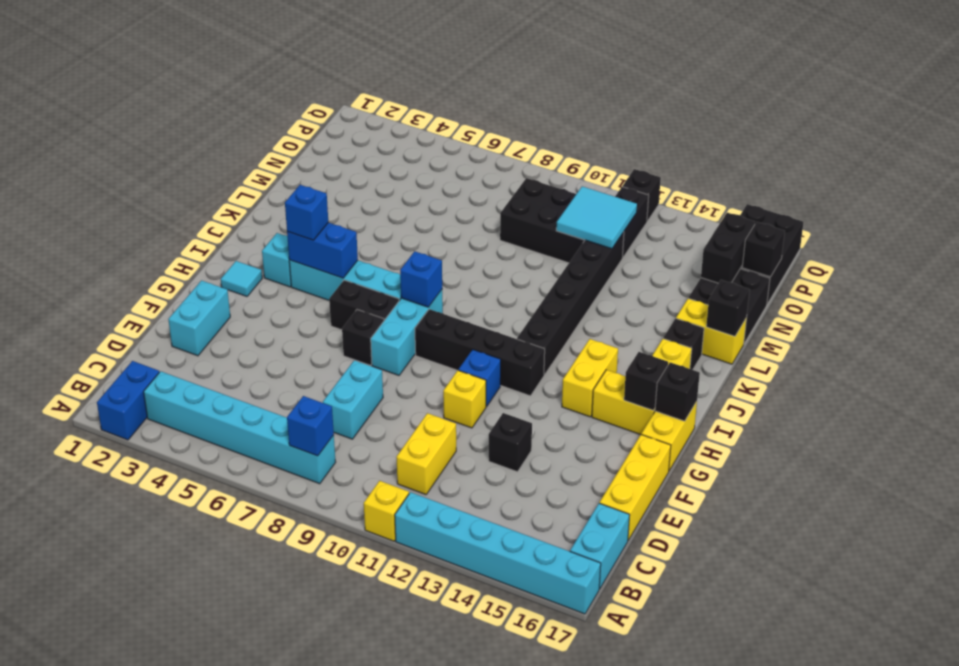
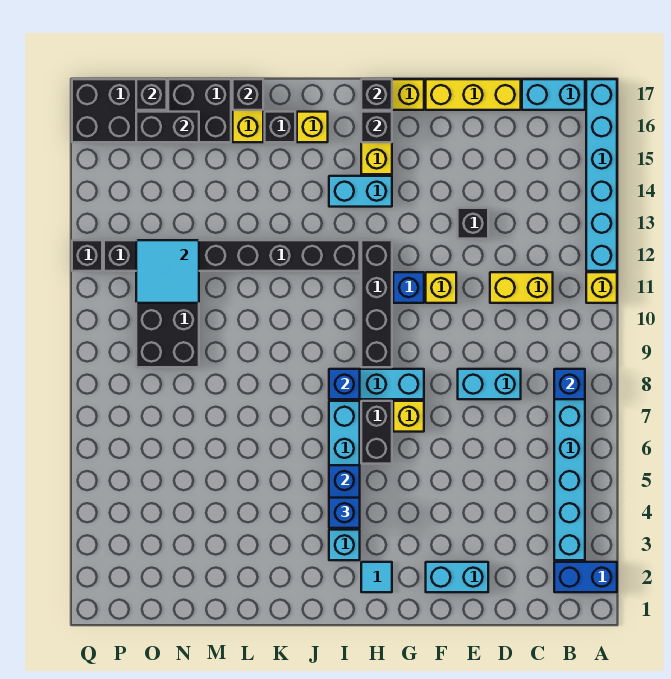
black 1x1 brick [342,310,384,365] -> yellow 1x1 brick [393,401,424,432]
yellow 1x2 brick [562,339,618,417] -> cyan 1x2 brick [329,176,392,207]

